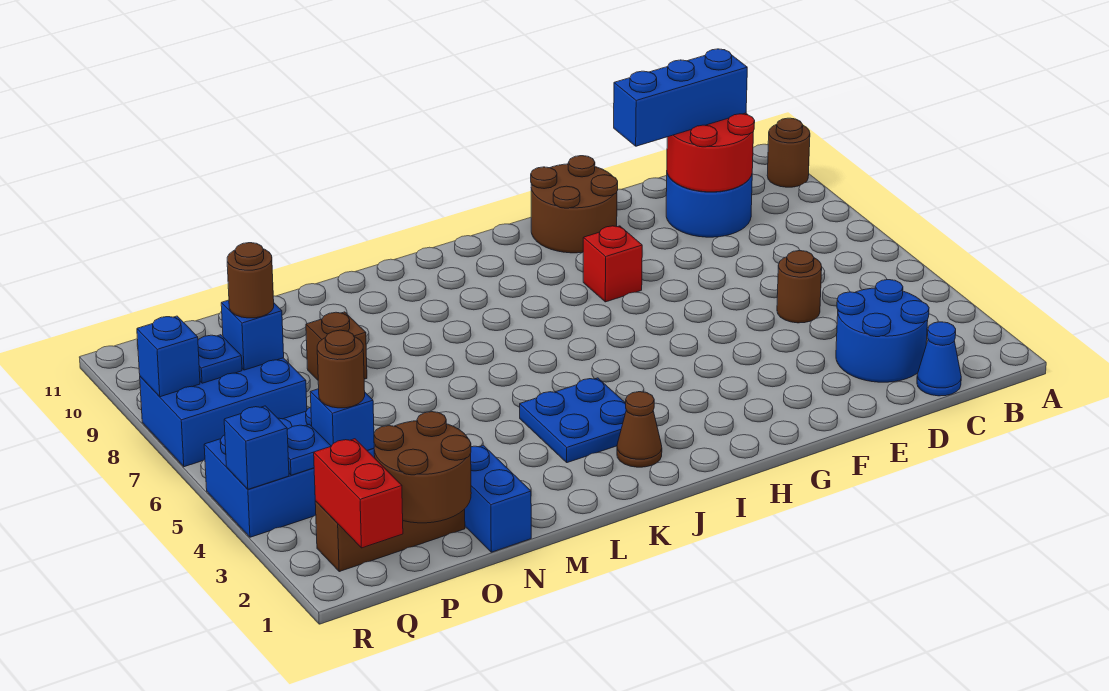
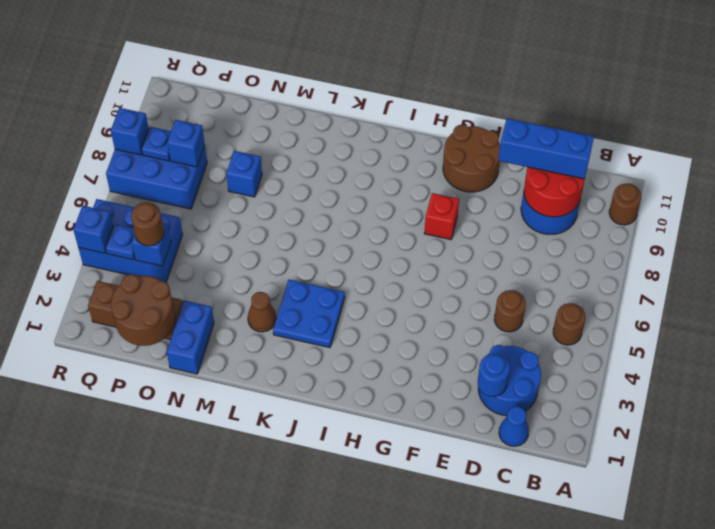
none -> blue 1x1 round brick [478,354,510,397]
brown 1x1 cone [617,392,662,467] -> brown 1x1 cone moved to [248,292,276,332]
brown 1x1 brick [306,312,367,380] -> blue 1x1 brick [226,151,262,197]
brown 1x1 round brick [227,243,274,318] -> brown 1x1 round brick moved to [553,303,585,345]
red 1x2 brick [314,439,403,548] -> none

